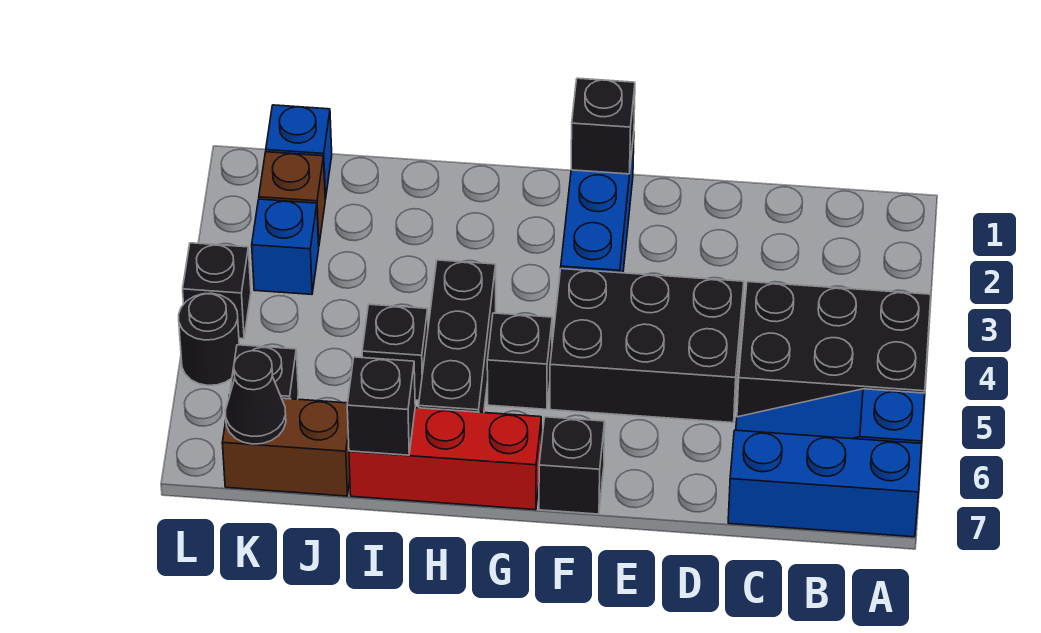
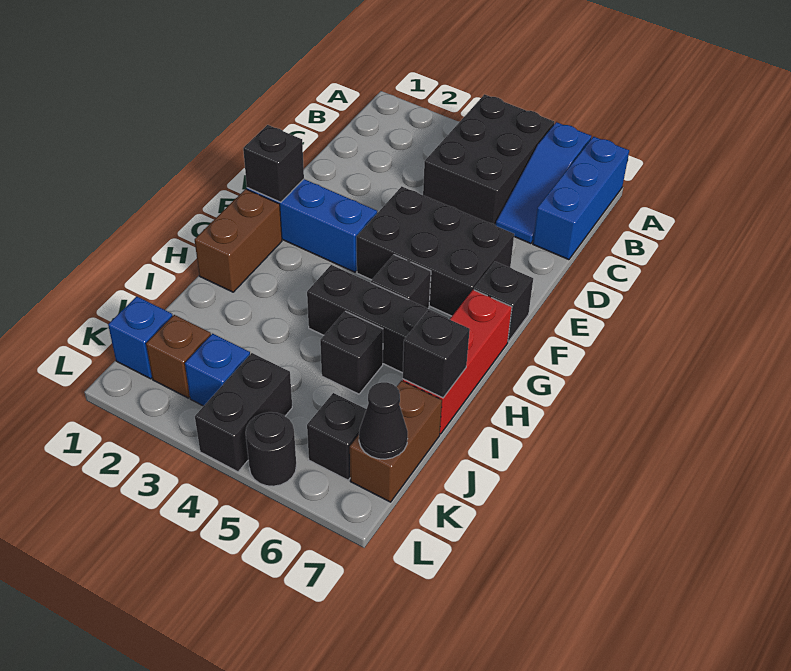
black 2x3 brick [550,269,744,423] -> black 2x3 brick turned to [357,186,514,316]
none -> brown 1x2 brick [195,189,282,292]
black 1x1 brick [183,243,251,339] -> black 1x2 brick [195,353,292,472]

